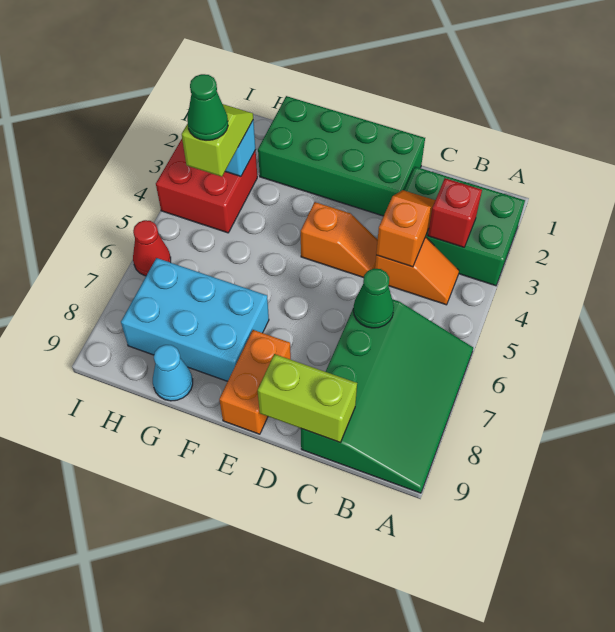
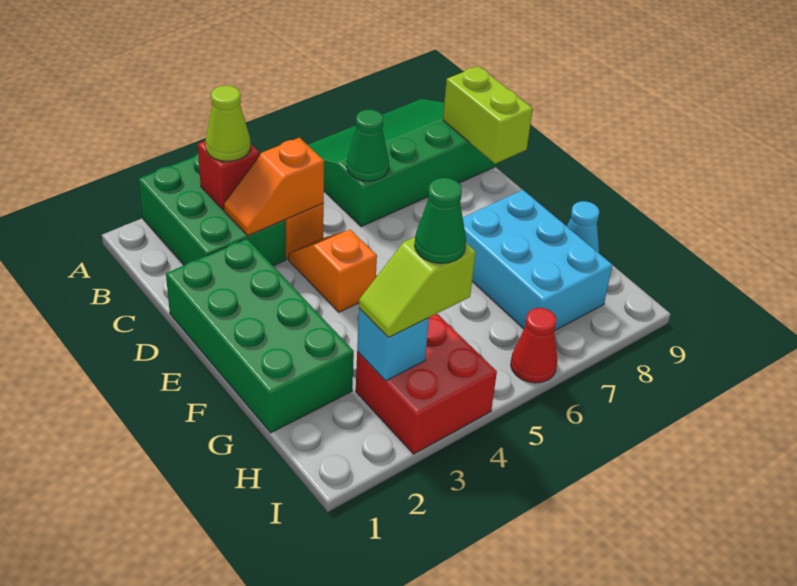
none -> lime 1x1 cone [206,85,251,161]
orange 1x2 brick [219,330,291,434] -> none

